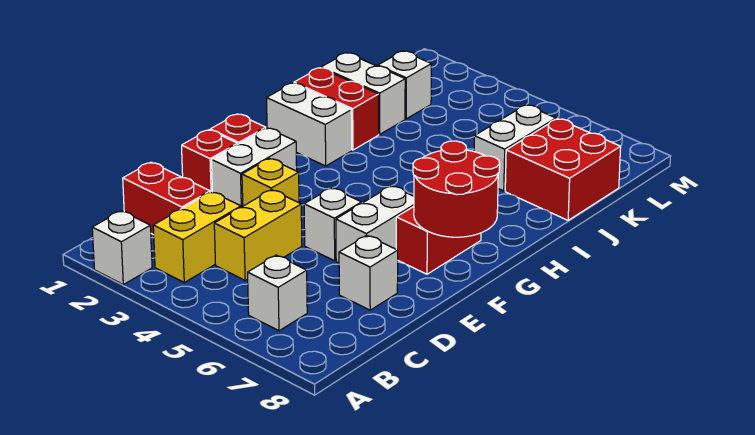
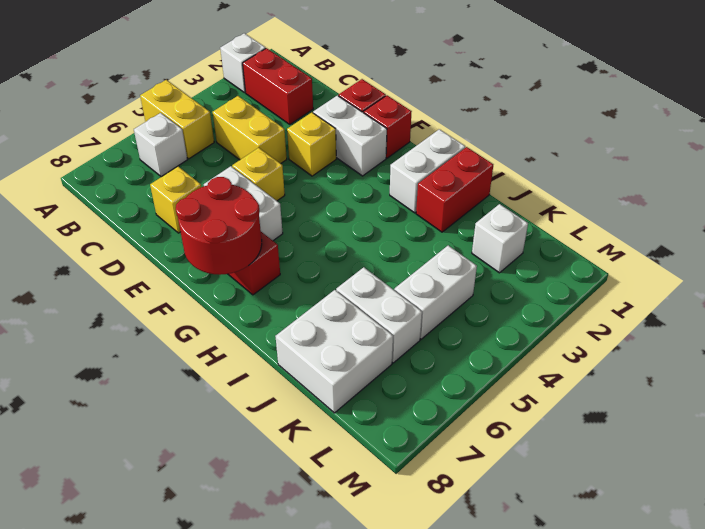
yellow 1x2 brick [153,192,241,282] -> yellow 1x2 brick moved to [140,80,214,159]
red 1x2 brick [123,162,210,235] -> red 1x2 brick turned to [243,48,313,124]
white 1x1 brick [339,235,398,310] -> yellow 1x1 brick [150,166,201,233]
white 1x1 brick [304,188,362,261] -> yellow 1x1 brick [232,148,285,201]
white 1x2 brick [321,53,405,134] -> white 1x2 brick moved to [394,245,477,339]
red 2x2 brick [505,119,621,220] -> white 2x2 brick [275,290,393,413]

